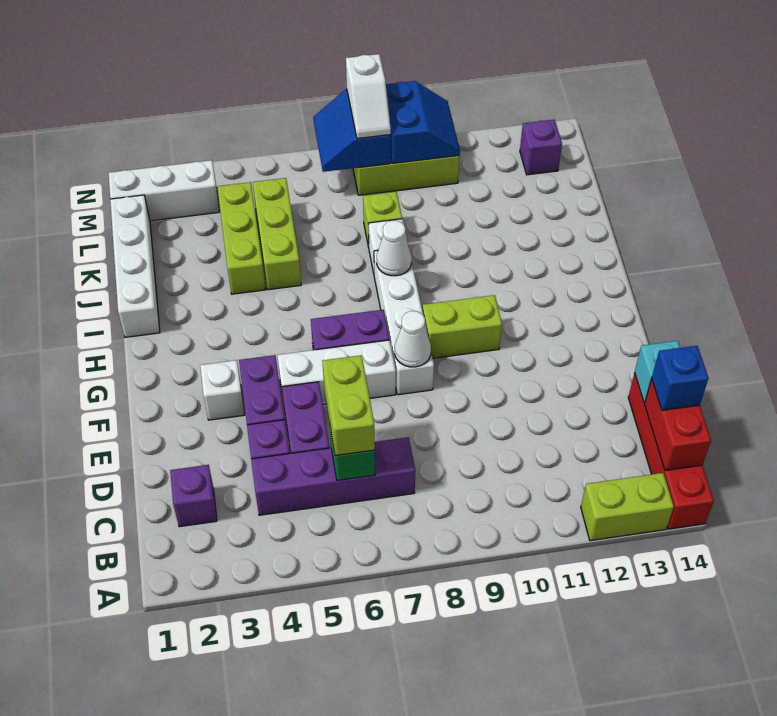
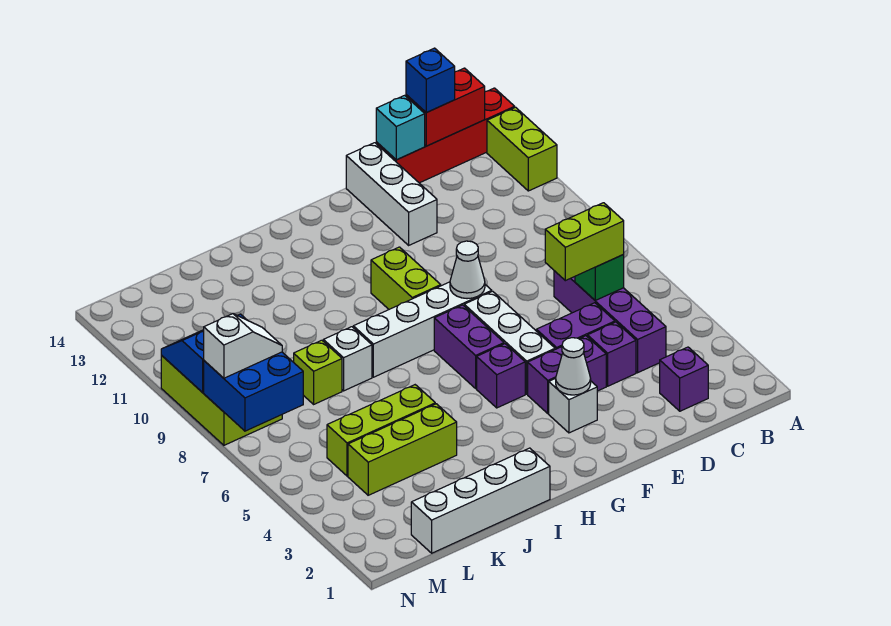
white 1x1 cone [377,220,412,276] -> white 1x1 cone moved to [556,338,591,395]
white 1x3 brick [109,160,219,221] -> white 1x3 brick moved to [346,143,437,245]
blue 2x2 slope [313,89,391,172] -> blue 2x2 brick [204,352,303,431]
purple 1x1 brick [520,120,562,175] -> purple 1x1 brick moved to [477,344,525,408]

